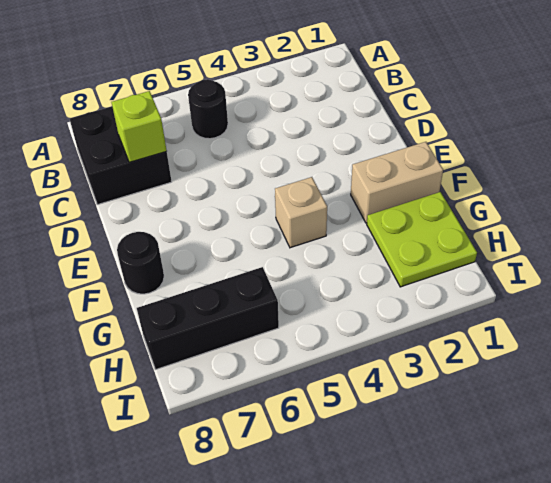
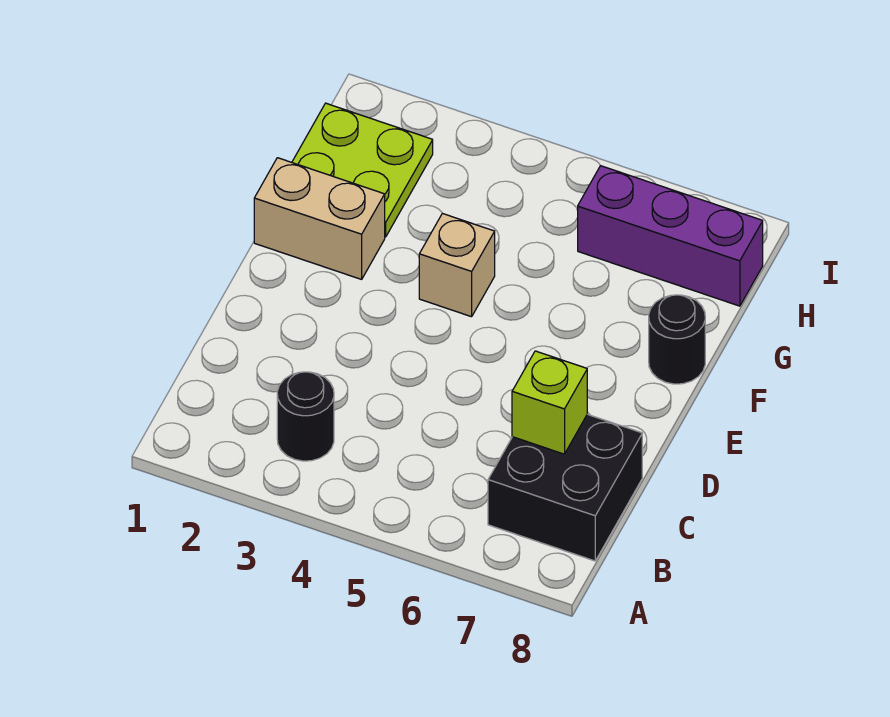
black 1x1 round brick [188,79,228,139] -> black 1x1 round brick moved to [277,372,334,461]
black 1x3 brick [137,267,279,370] -> purple 1x3 brick [578,166,763,306]

